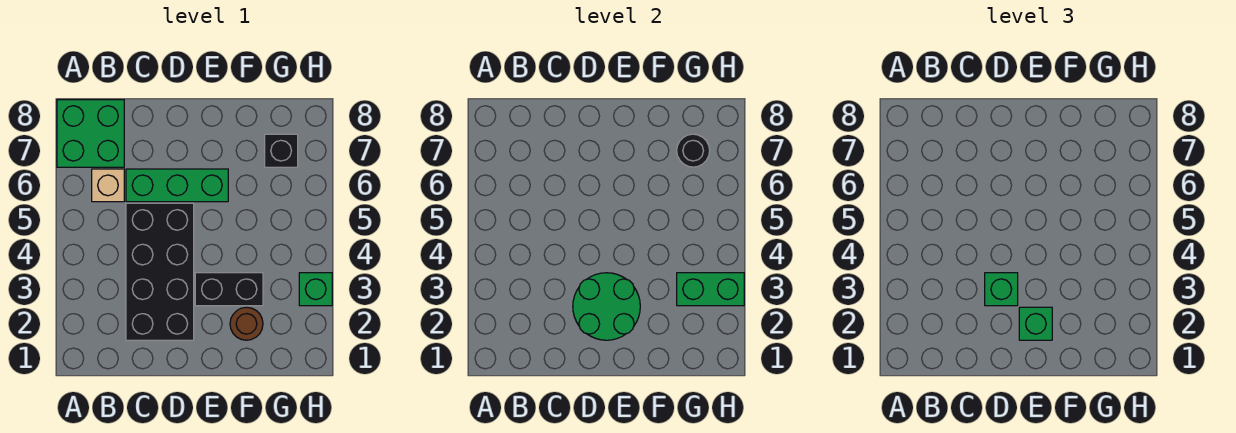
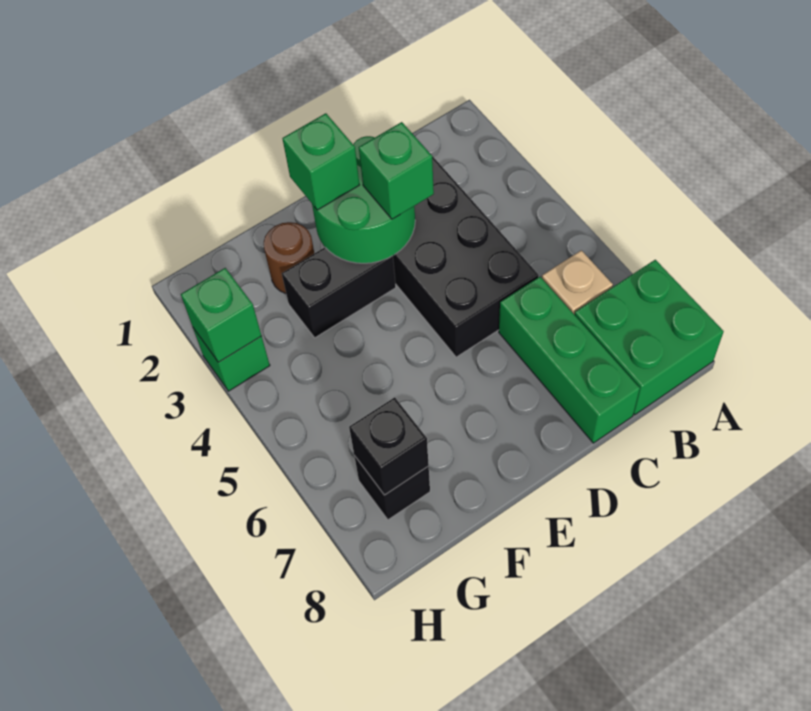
green 1x3 brick [126,169,228,202] -> green 1x3 brick turned to [499,277,640,443]
green 1x2 brick [677,273,744,306] -> green 1x1 brick [181,268,262,362]
black 1x1 round brick [677,134,710,167] -> black 1x1 brick [349,397,429,495]

